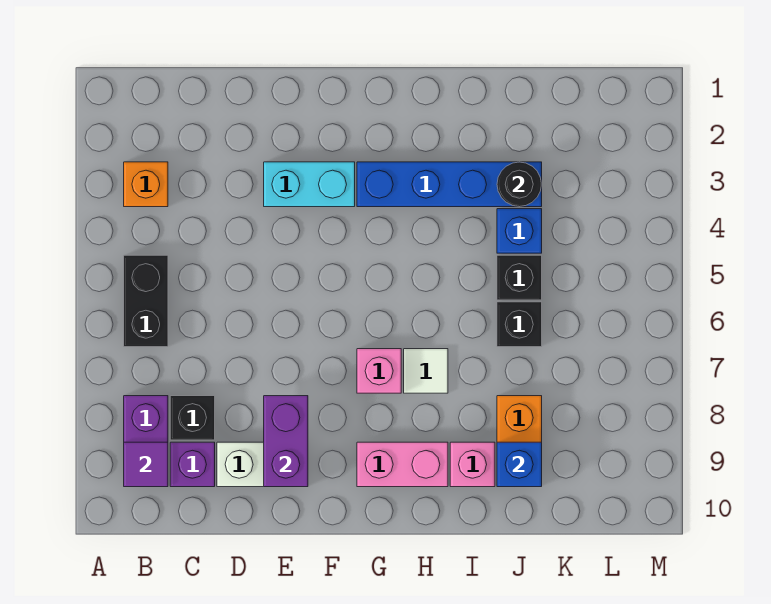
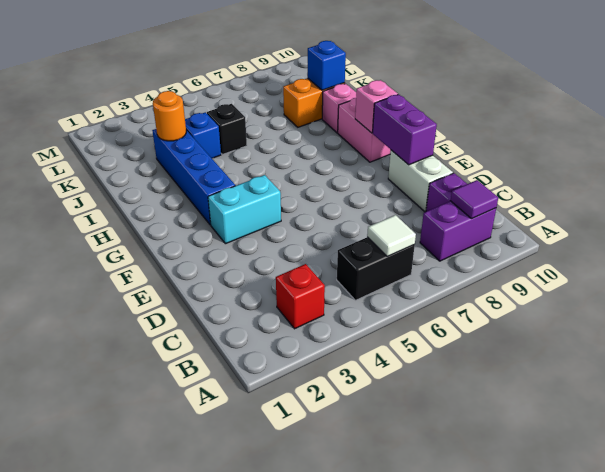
orange 1x1 brick [124,162,168,207] -> red 1x1 brick [276,264,325,329]
black 1x1 brick [170,396,215,440] -> none
cyan 1x2 brick [264,162,355,207] -> cyan 1x2 brick turned to [208,175,281,244]
purple 1x2 brick [264,396,308,487] -> purple 1x2 brick turned to [373,94,437,165]
pink 1x1 brick [357,349,401,393] -> pink 1x1 brick moved to [355,80,398,133]
white 1x1 tile [404,349,448,393] -> white 1x1 tile moved to [367,215,416,257]
black 1x1 round brick [497,162,541,207] -> orange 1x1 round brick [153,91,186,141]
black 1x1 brick [497,302,542,347] -> none

